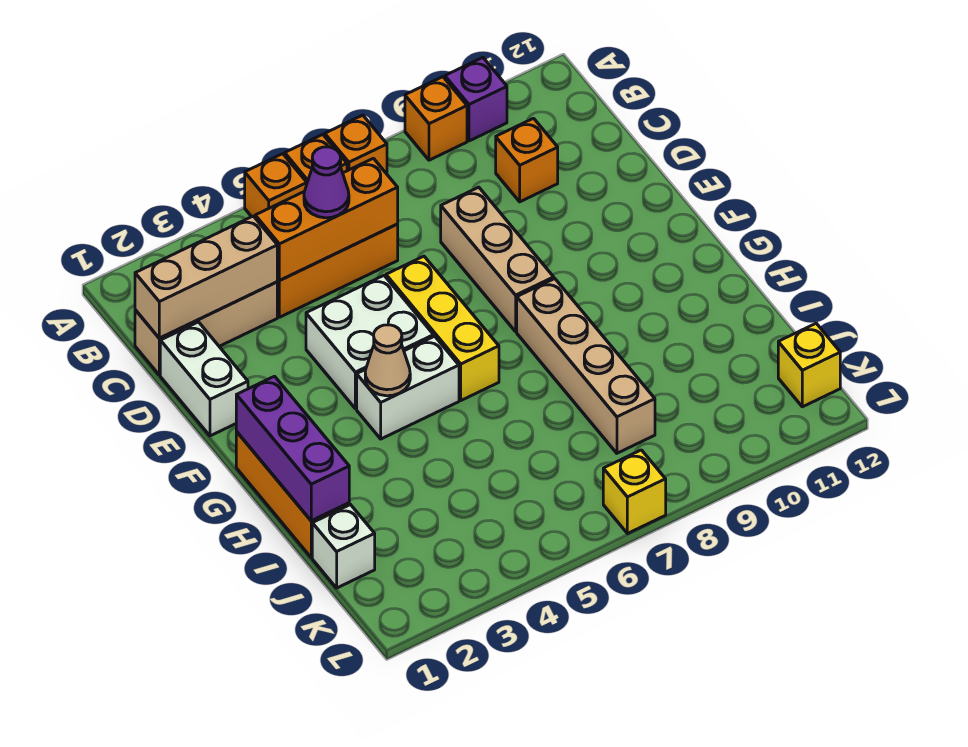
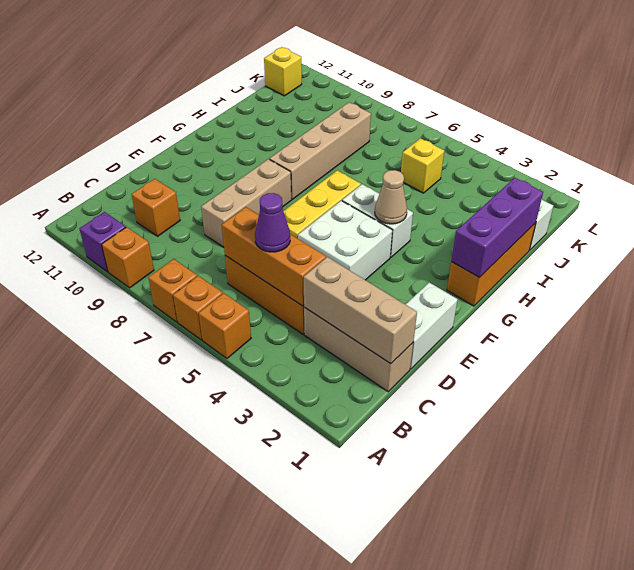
yellow 1x1 brick [603,450,666,534] -> yellow 1x1 brick moved to [401,138,444,193]

